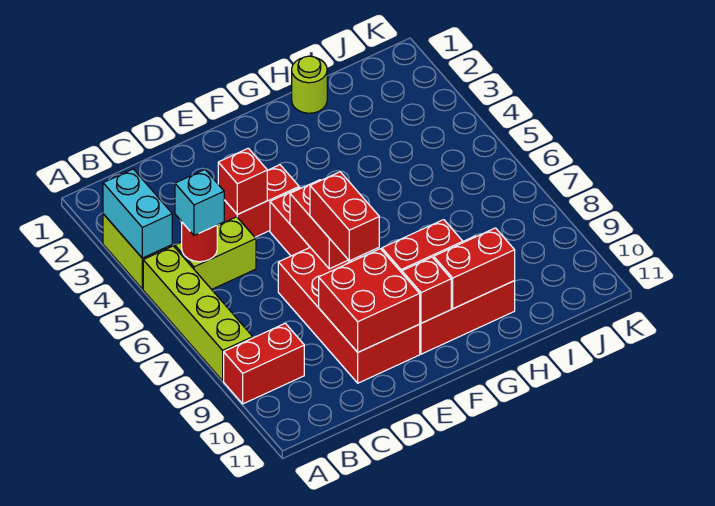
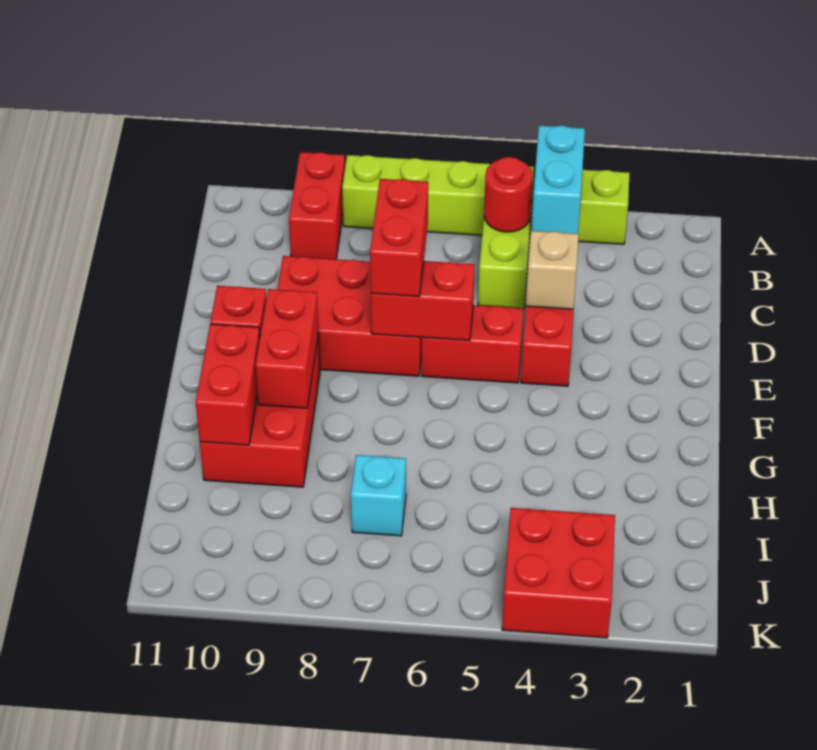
cyan 1x2 brick [103,169,172,258] -> cyan 1x2 brick turned to [532,125,585,234]
cyan 1x1 brick [175,170,224,236] -> cyan 1x1 brick moved to [351,455,406,536]
red 1x1 brick [218,148,267,214] -> tan 1x1 brick [526,231,579,309]
red 2x4 brick [278,248,420,383] -> red 2x3 brick [277,256,422,376]
red 2x2 brick [319,249,420,352] -> red 2x2 brick moved to [502,508,615,638]
red 1x2 brick [310,172,379,261] -> red 1x2 brick turned to [370,179,428,296]
lime 1x1 round brick [292,56,327,113] -> none

